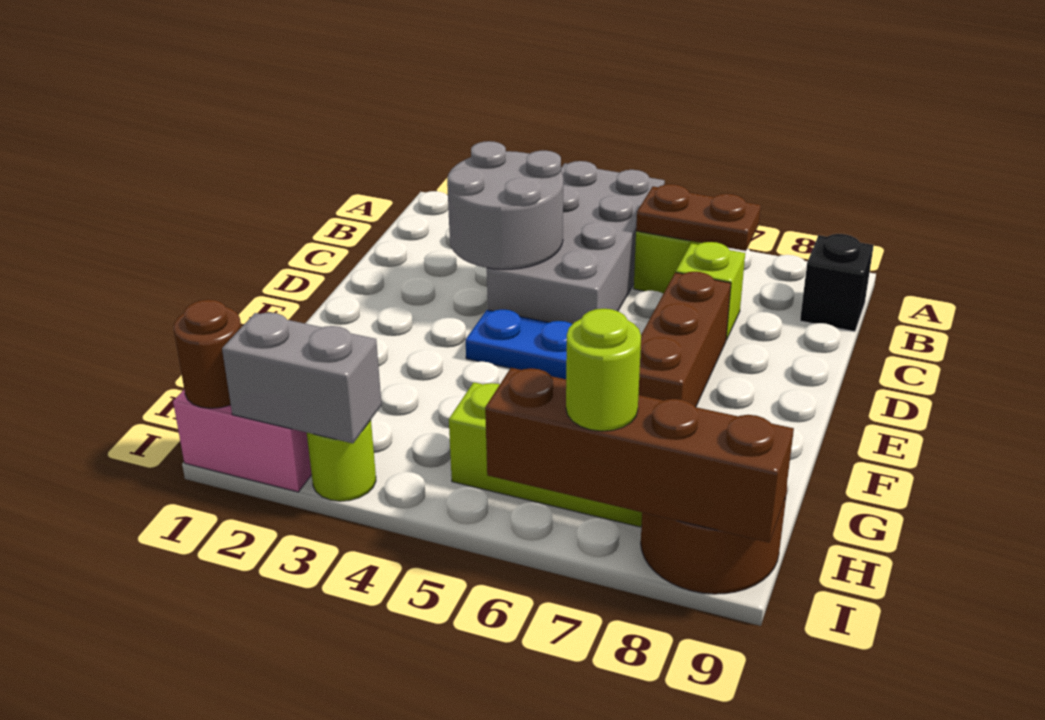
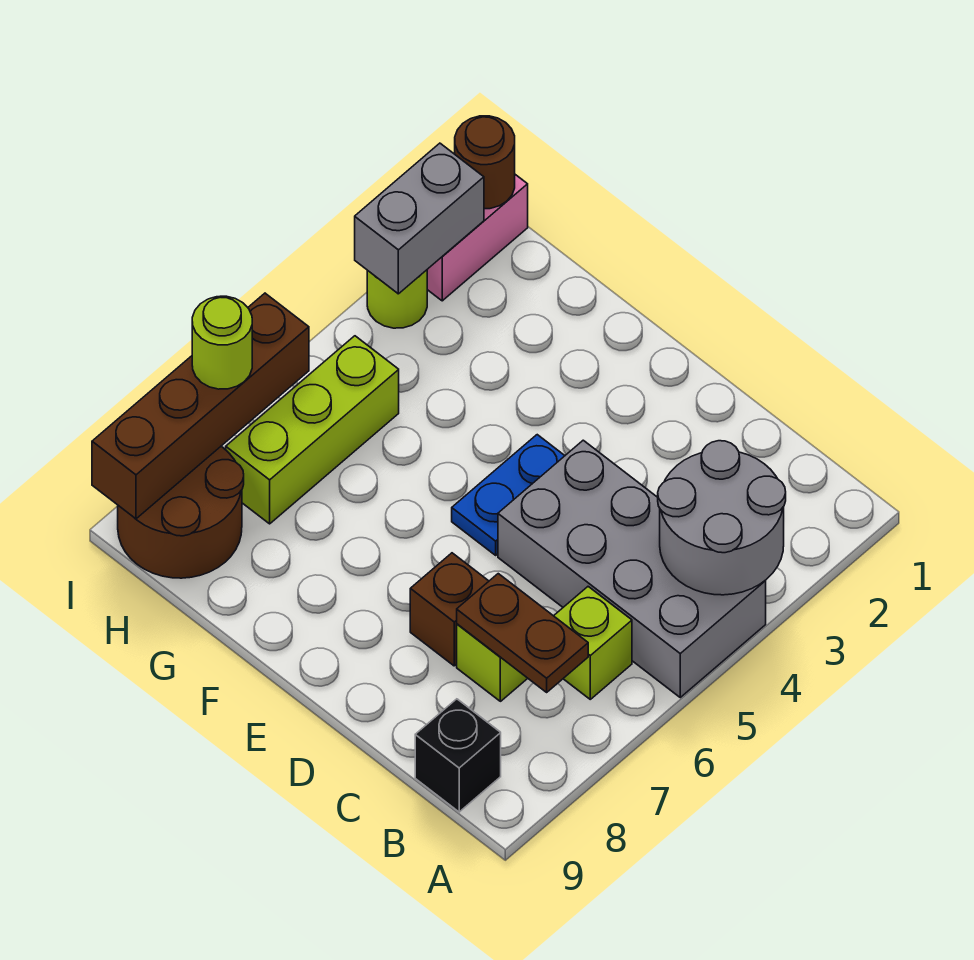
brown 1x2 plate [636,184,761,251] -> brown 1x2 plate turned to [457,574,588,692]
grey 2x2 round brick [447,141,563,269] -> grey 2x2 round brick moved to [658,441,786,595]
brown 1x3 brick [638,272,731,407] -> brown 1x1 brick [410,553,489,666]

